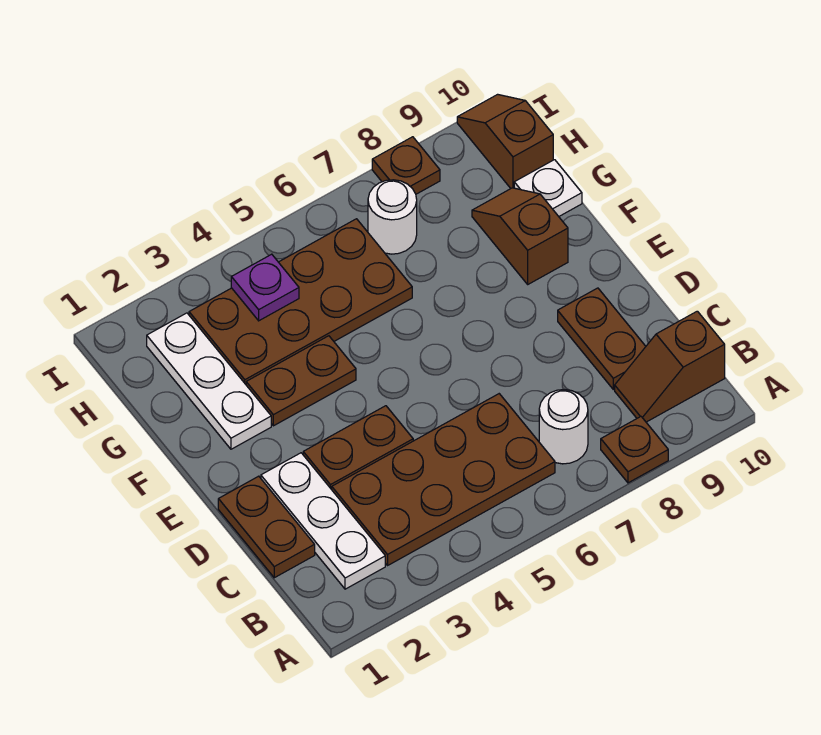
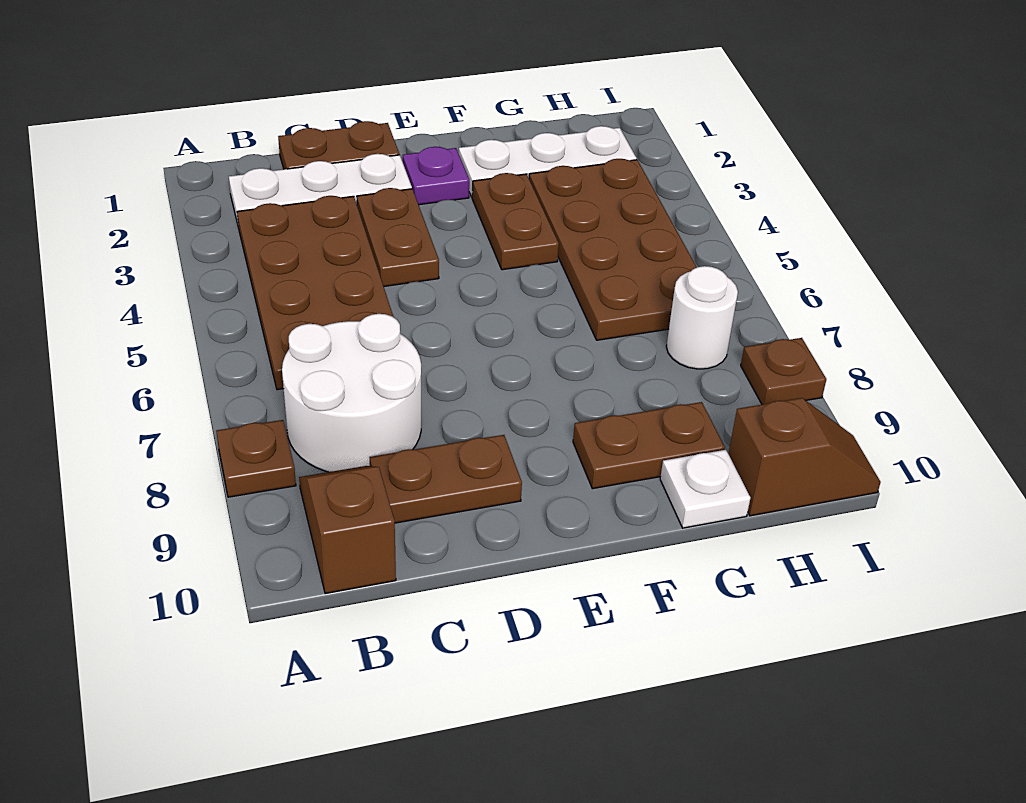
white 1x1 round brick [539,390,588,464] -> white 2x2 round brick [282,314,421,472]
brown 1x2 slope [472,188,568,284] -> brown 1x2 plate [573,402,725,489]
purple 1x1 plate [231,254,299,321] -> purple 1x1 plate moved to [403,147,469,205]

